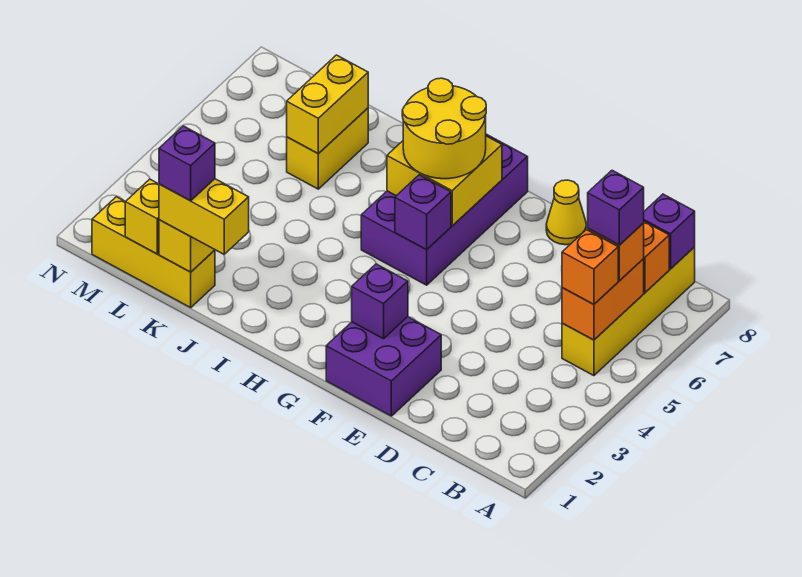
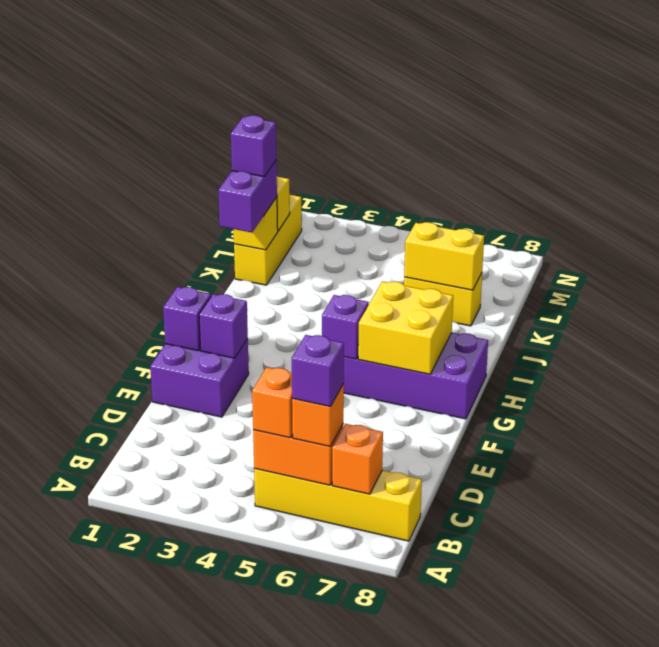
purple 1x1 brick [644,194,695,269] -> purple 1x1 brick moved to [163,287,211,351]
yellow 1x1 cone [546,180,586,245] -> none
yellow 2x2 round brick [402,78,486,179] -> none
yellow 1x2 brick [159,179,249,254] -> purple 1x2 brick [218,161,277,232]

